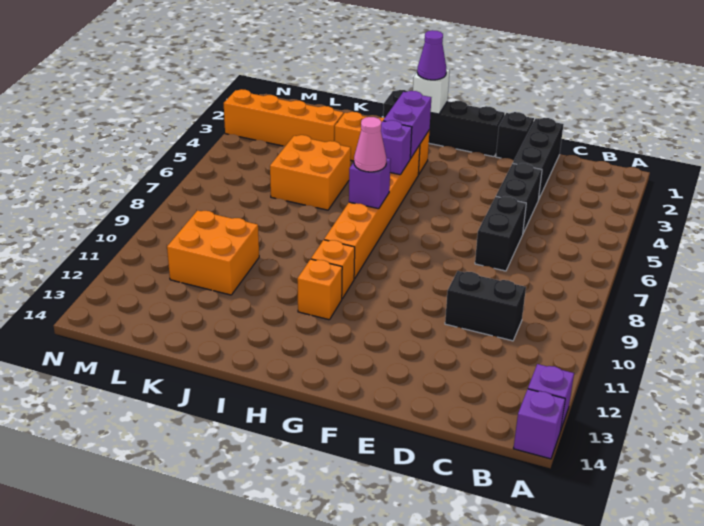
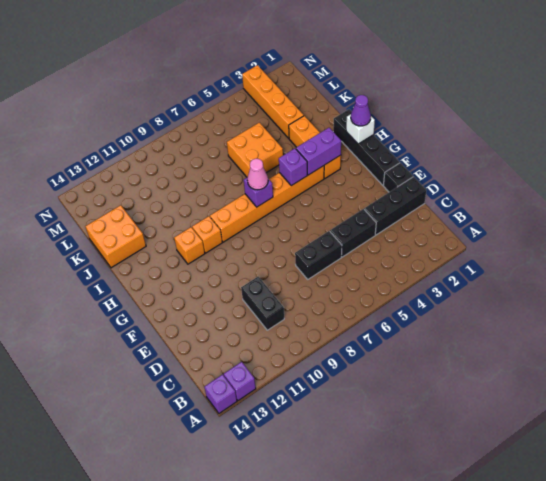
orange 2x2 brick [167,210,259,295] -> orange 2x2 brick moved to [85,205,146,268]

